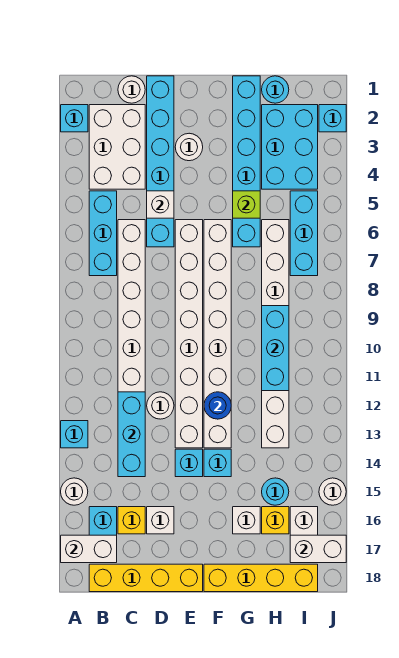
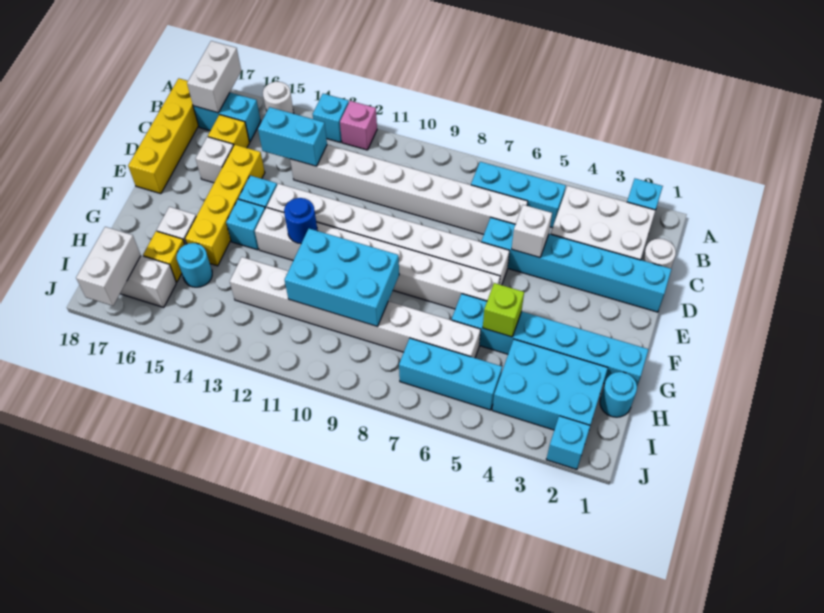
none -> pink 1x1 brick [340,101,377,150]
cyan 1x3 brick [118,392,145,477] -> cyan 1x2 brick [258,107,327,166]
white 1x1 round brick [147,392,174,419] -> none
white 1x1 round brick [175,133,203,161] -> none
yellow 1x4 brick [204,564,318,592] -> yellow 1x4 brick moved to [185,145,265,266]
cyan 1x3 brick [262,306,289,391] -> cyan 2x3 brick [285,229,399,327]
white 1x1 round brick [319,478,346,505] -> none

